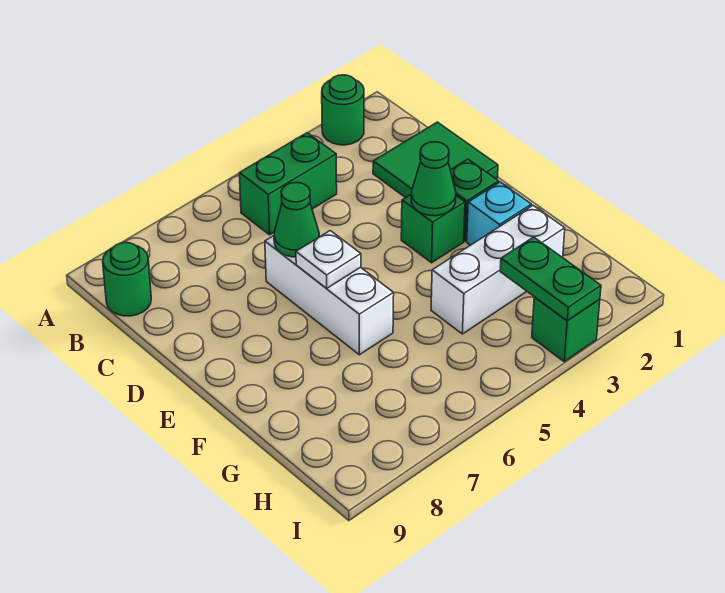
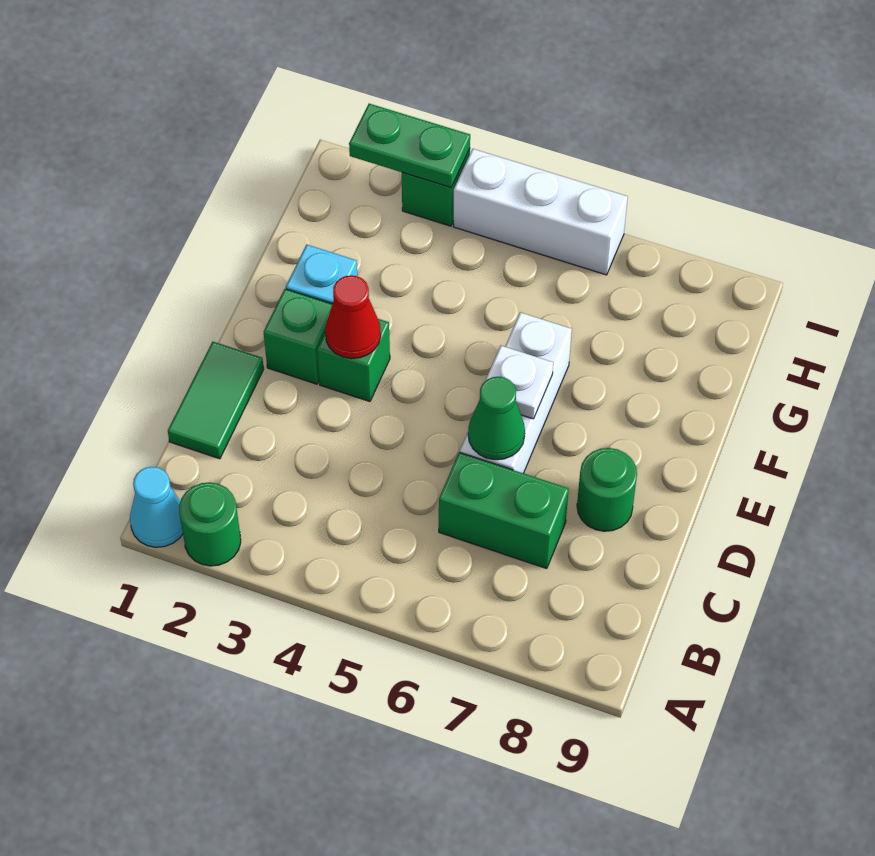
none -> cyan 1x1 cone [130,467,183,547]
green 1x2 brick [239,133,337,235] -> green 1x2 brick moved to [439,452,569,569]
green 1x1 round brick [103,243,151,316] -> green 1x1 round brick moved to [577,448,637,531]
green 2x2 tile [373,122,498,198] -> green 1x2 tile [168,342,264,459]
green 1x1 cone [411,142,456,216] -> red 1x1 cone [325,275,381,359]
white 1x3 brick [431,206,565,334] -> white 1x3 brick moved to [453,149,628,275]
green 1x2 plate [500,237,601,321] -> green 1x2 plate turned to [349,104,470,187]

